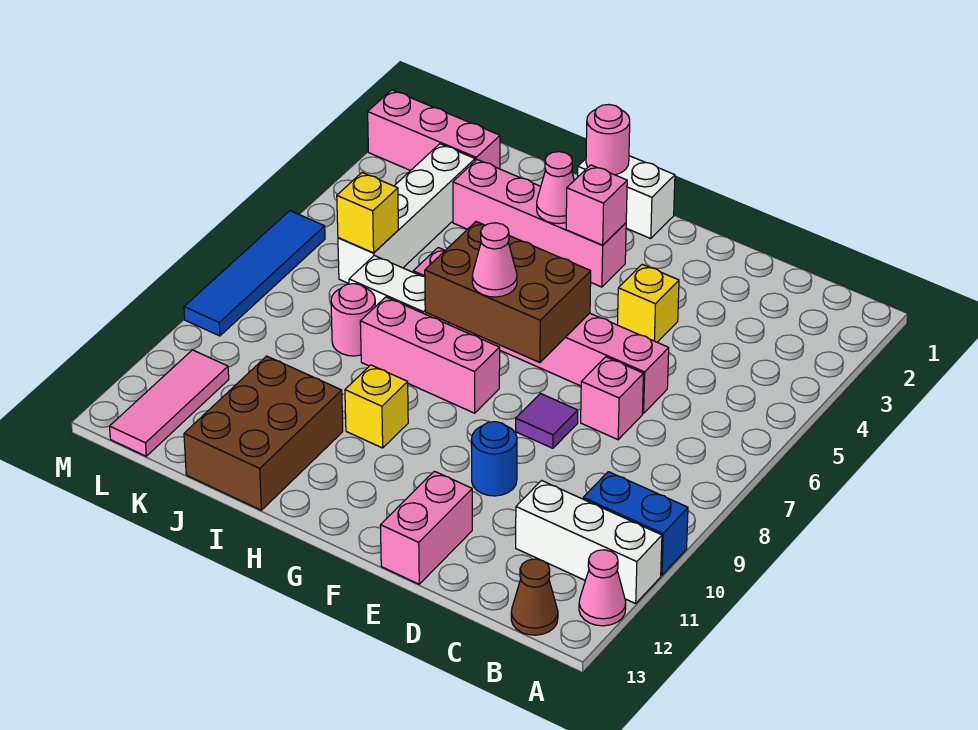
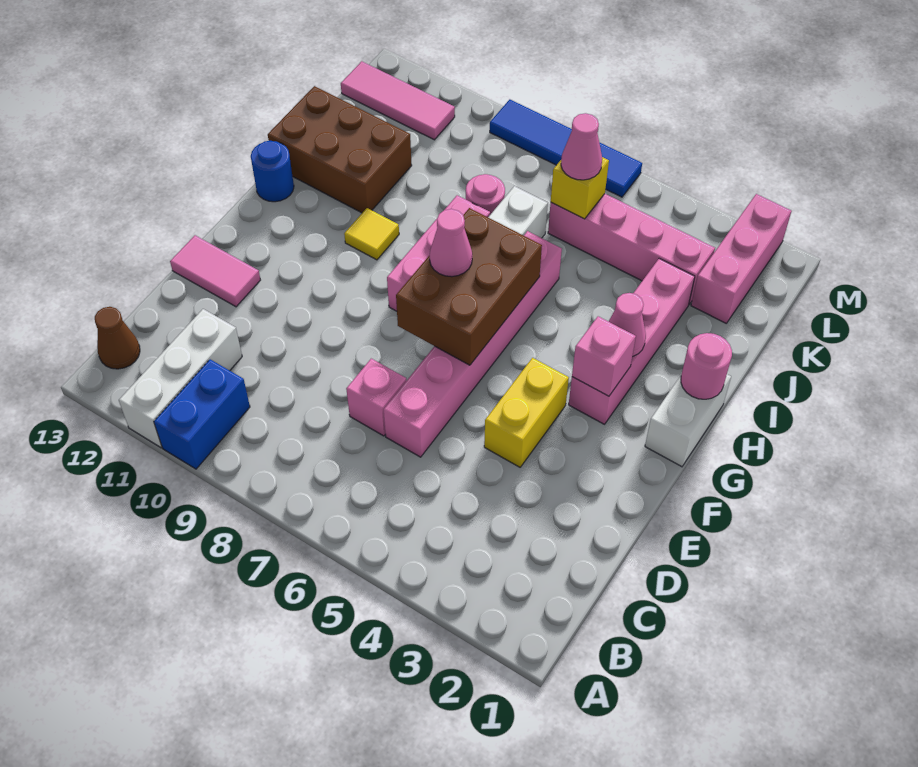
pink 1x1 cone [579,550,626,626] -> pink 1x1 cone moved to [561,113,602,180]
yellow 1x1 brick [617,264,679,342] -> yellow 1x2 brick [484,358,569,467]
purple 1x1 tile [516,394,578,448] -> none
blue 1x1 round brick [471,422,517,496] -> blue 1x1 round brick moved to [251,141,294,202]
pink 1x2 brick [380,471,472,584] -> pink 1x2 tile [170,235,260,307]
yellow 1x1 brick [345,365,408,448] -> yellow 1x1 tile [344,208,399,260]
white 1x4 brick [338,144,475,283] -> pink 1x4 brick [548,194,715,304]

